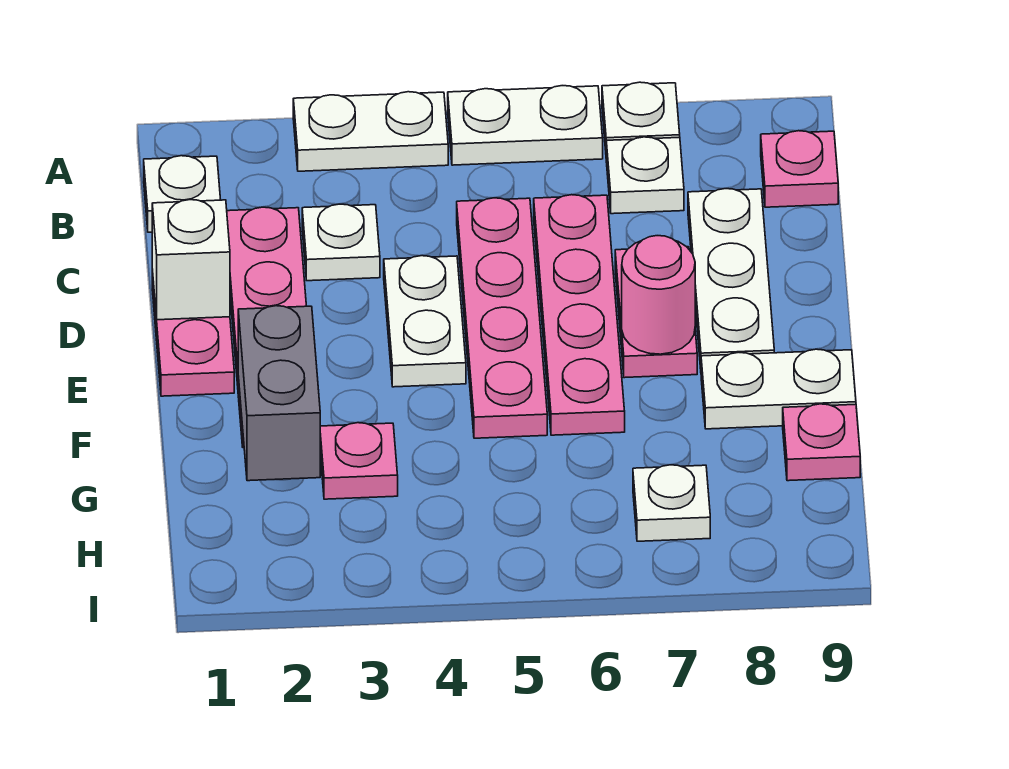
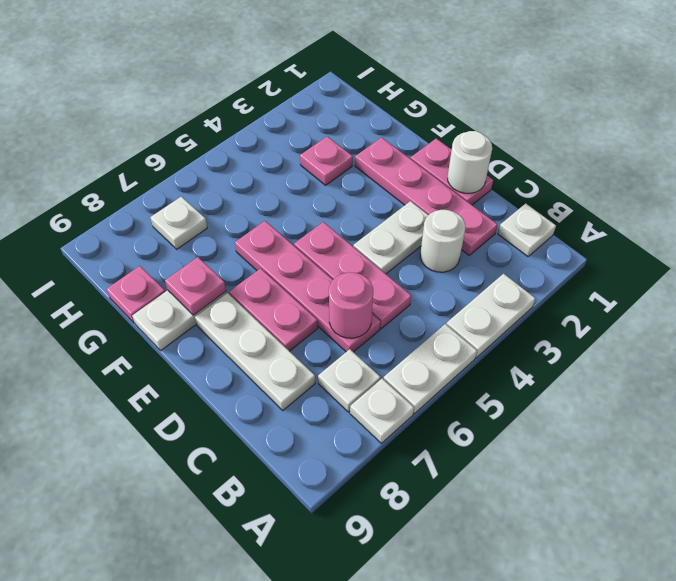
pink 1x1 plate [761,131,838,207] -> pink 1x1 plate moved to [165,257,226,315]
white 1x1 plate [302,204,380,281] -> white 1x1 round brick [420,210,465,272]
pink 1x4 plate [457,198,547,438] -> pink 1x3 plate [294,222,411,328]
white 1x1 brick [152,200,230,320] -> white 1x1 round brick [448,131,492,193]
white 1x2 plate [384,256,466,387] -> white 1x2 plate turned to [353,201,428,274]
pink 1x1 round brick [622,236,695,354] -> pink 1x1 round brick moved to [329,272,373,338]
grey 1x2 brick [238,306,320,481] -> none

